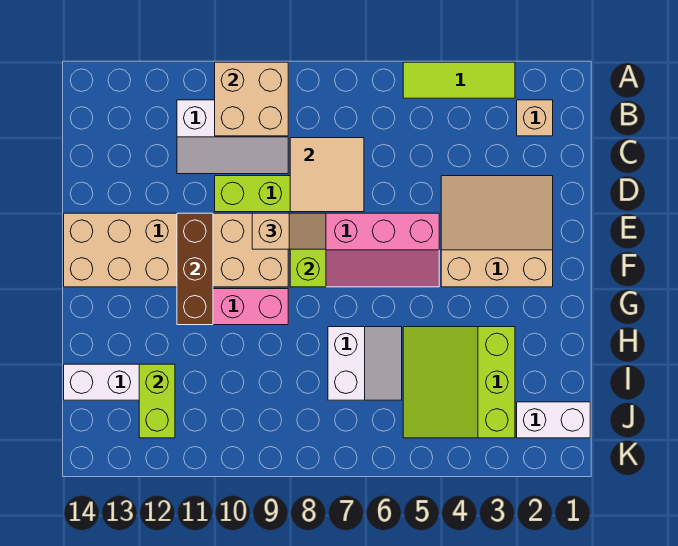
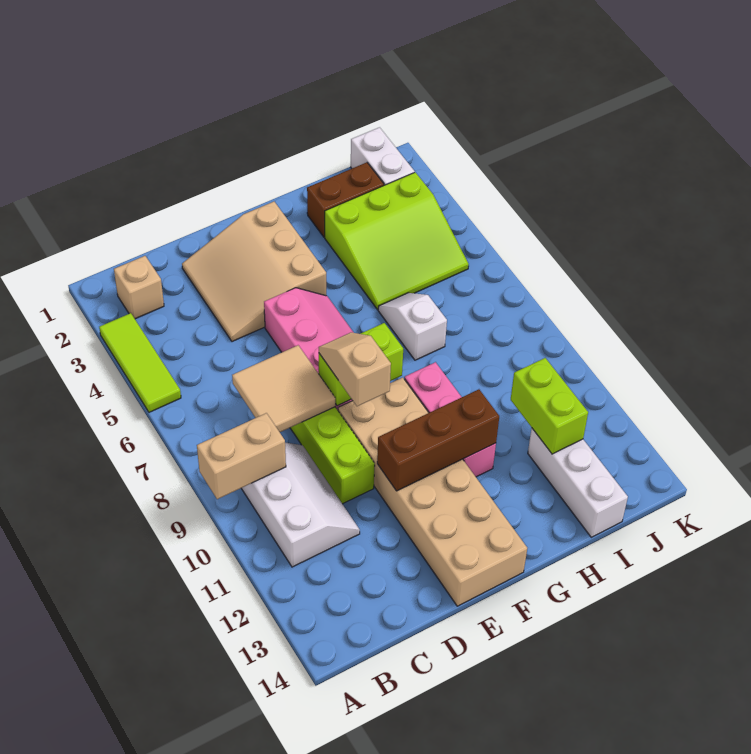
tan 2x2 brick [215,62,288,136] -> tan 1x2 brick [197,413,286,499]
none -> brown 1x2 brick [307,162,384,237]
white 2x2 slope [328,327,402,400] -> white 1x2 slope [378,293,447,360]
lime 1x2 brick [139,364,175,438] -> lime 1x2 brick turned to [511,358,588,454]

